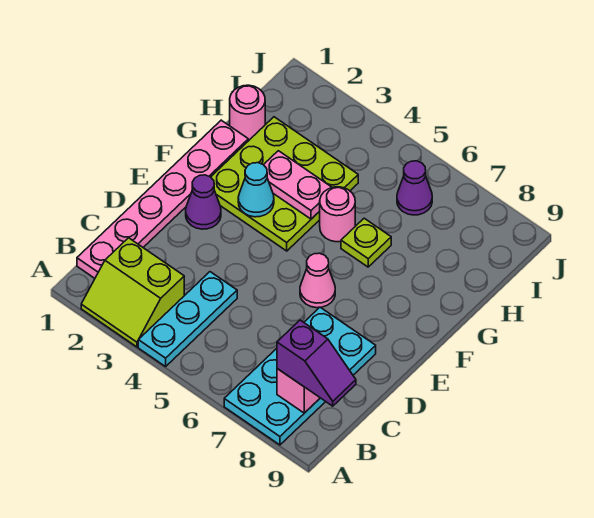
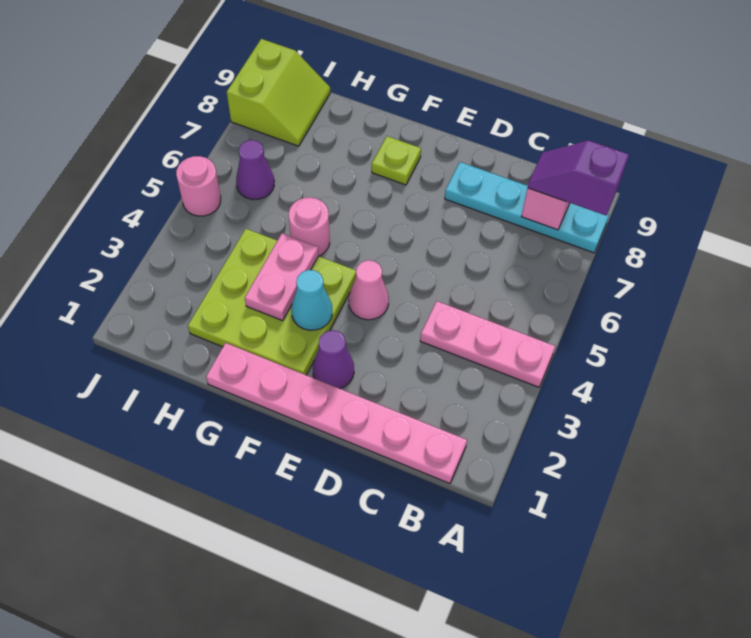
lime 2x2 slope [81,238,184,347] -> lime 2x2 slope moved to [227,39,330,146]
cyan 1x3 plate [138,272,237,367] -> pink 1x3 plate [420,301,555,387]
cyan 2x4 plate [224,307,376,445] -> cyan 1x4 plate [445,162,609,253]
purple 1x2 slope [277,320,356,406] -> purple 1x2 slope turned to [528,141,629,215]
pink 1x1 cone [300,253,335,308] -> pink 1x1 cone moved to [349,260,389,320]
lime 1x1 plate [341,218,391,267] -> lime 1x1 plate moved to [372,136,421,185]
pink 1x1 round brick [230,85,265,140] -> pink 1x1 round brick moved to [176,156,221,216]

